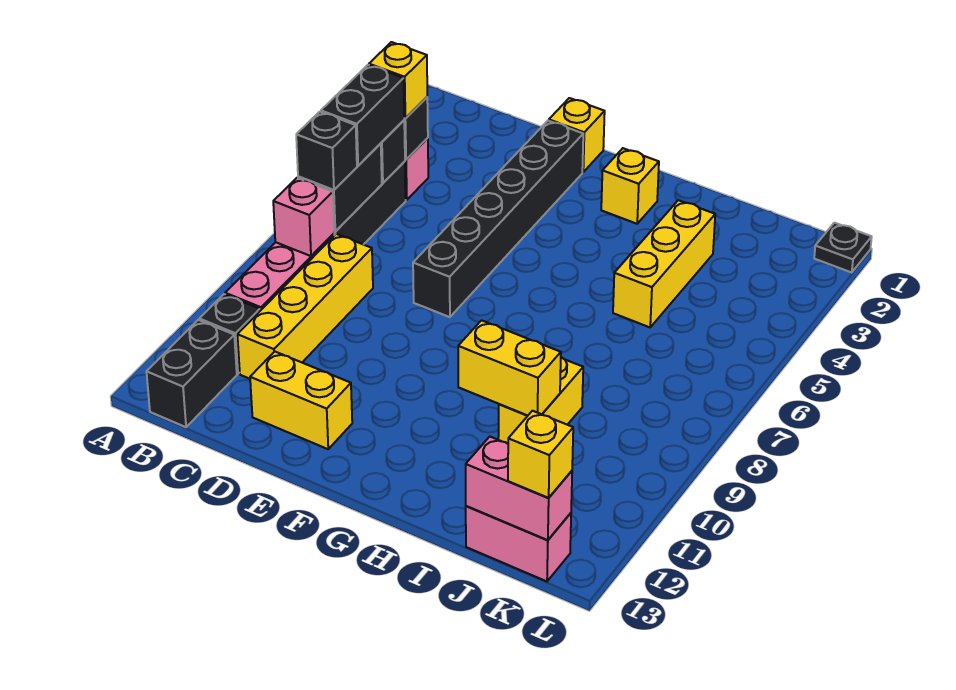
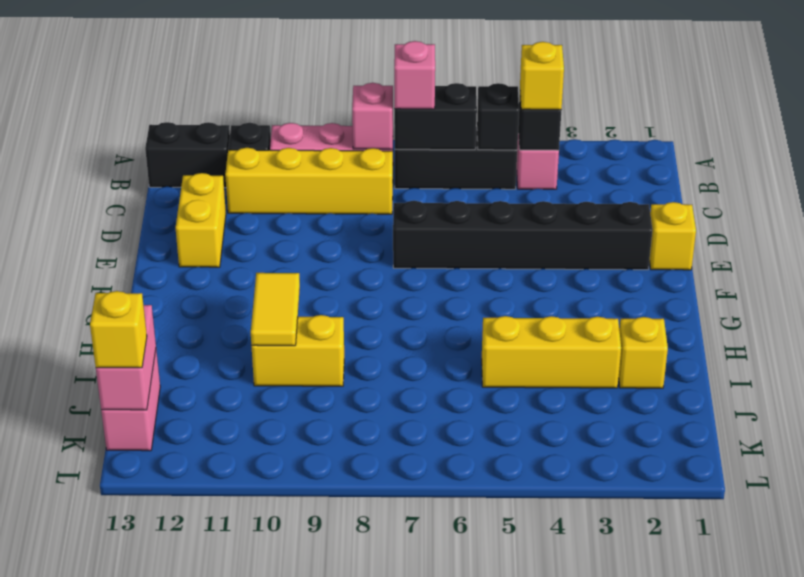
black 1x2 brick [321,65,404,166] -> none
black 1x1 brick [296,112,357,190] -> pink 1x1 brick [394,41,435,109]
yellow 1x1 brick [601,148,659,224] -> yellow 1x1 brick moved to [619,317,668,388]
yellow 1x2 brick [458,320,561,416] -> yellow 1x2 tile [251,273,300,346]
black 1x1 plate [814,223,872,272] -> none

